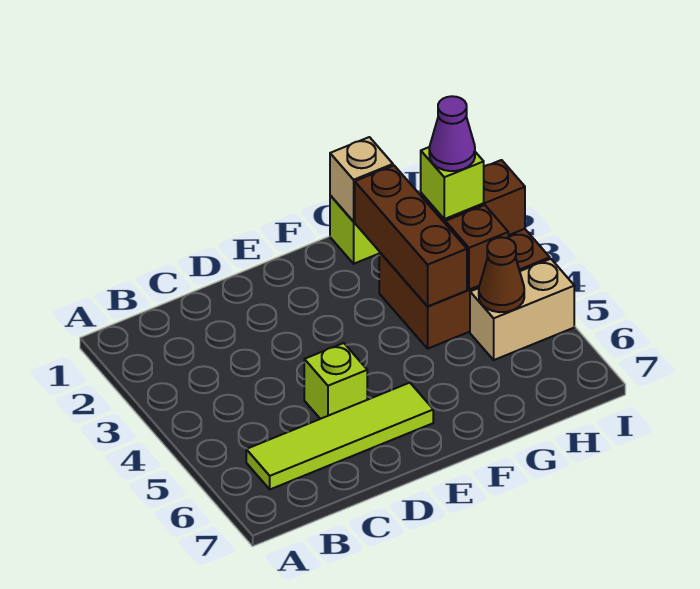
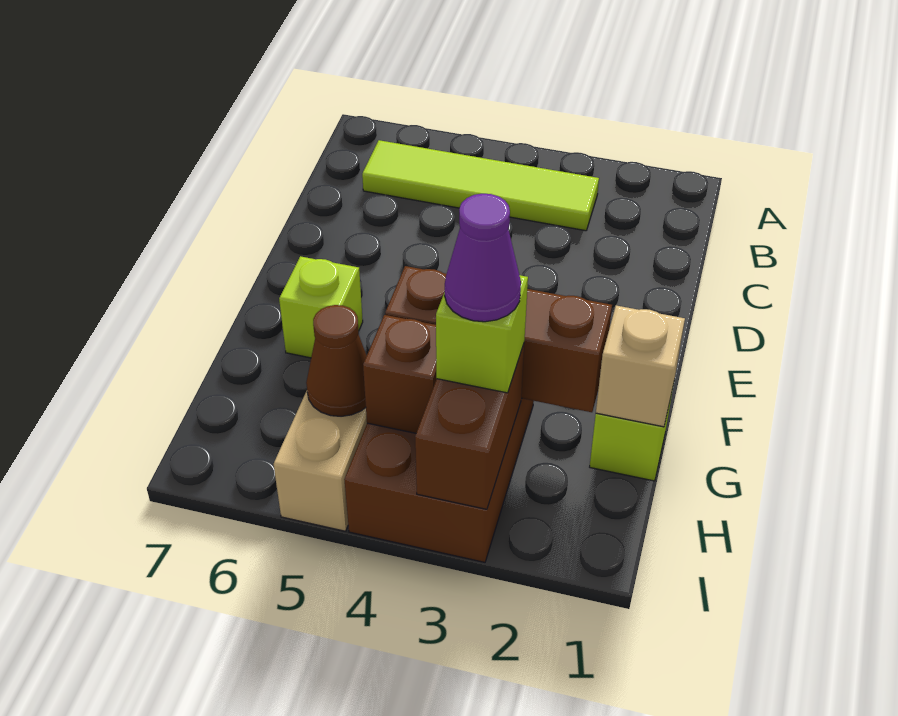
lime 1x4 tile [246,383,433,489] -> lime 1x4 tile turned to [362,140,599,231]
lime 1x1 brick [304,343,367,419] -> lime 1x1 brick moved to [279,256,363,358]

